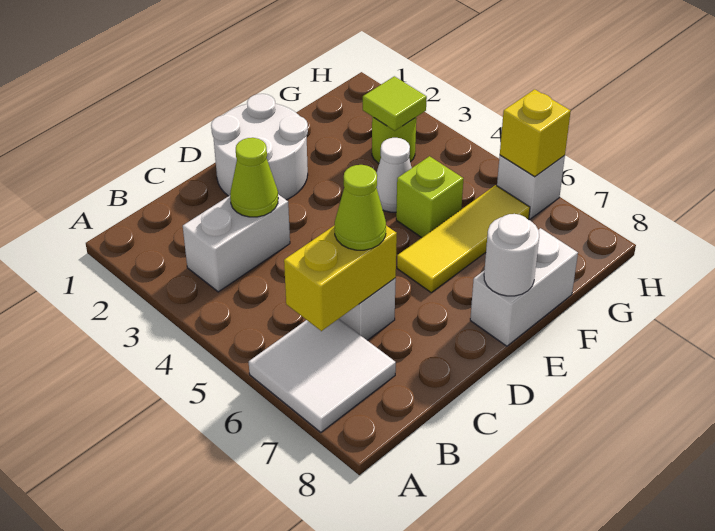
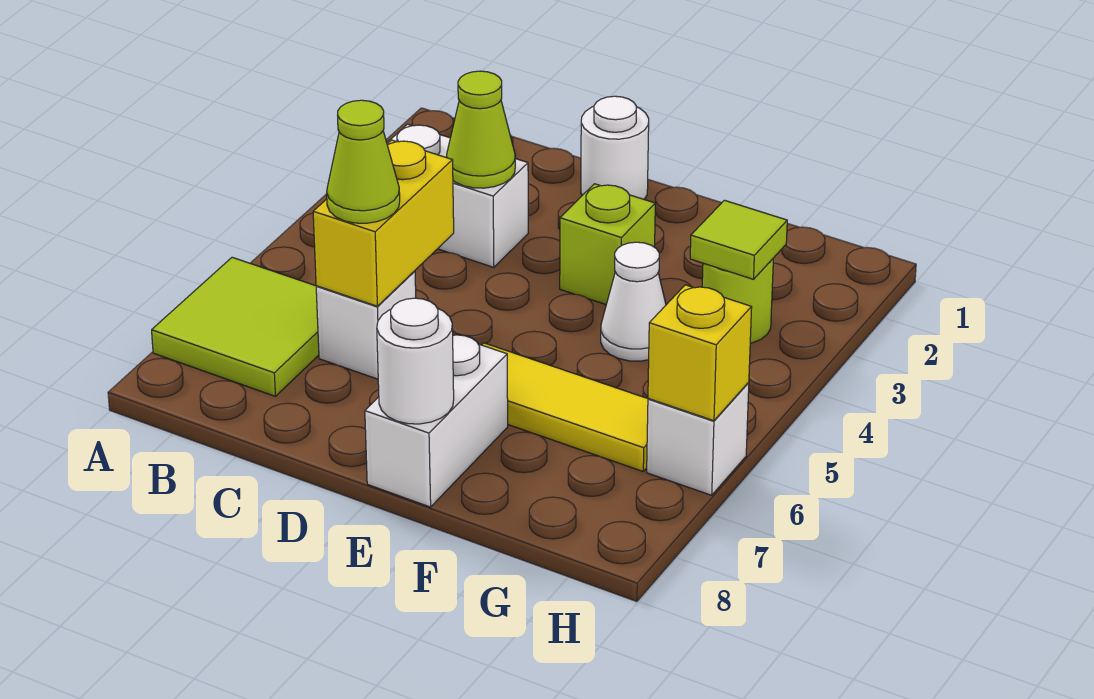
white 2x2 tile [249,319,396,432] -> lime 2x2 tile [152,257,319,396]
yellow 1x2 brick [284,225,397,331] -> yellow 1x2 brick turned to [313,140,454,306]
white 2x2 round brick [211,94,308,200] -> white 1x1 round brick [581,96,649,199]
white 1x2 brick [470,228,578,346] -> white 1x2 brick turned to [365,335,508,507]
lime 1x1 brick [396,156,464,238] -> lime 1x1 brick moved to [560,184,655,304]

